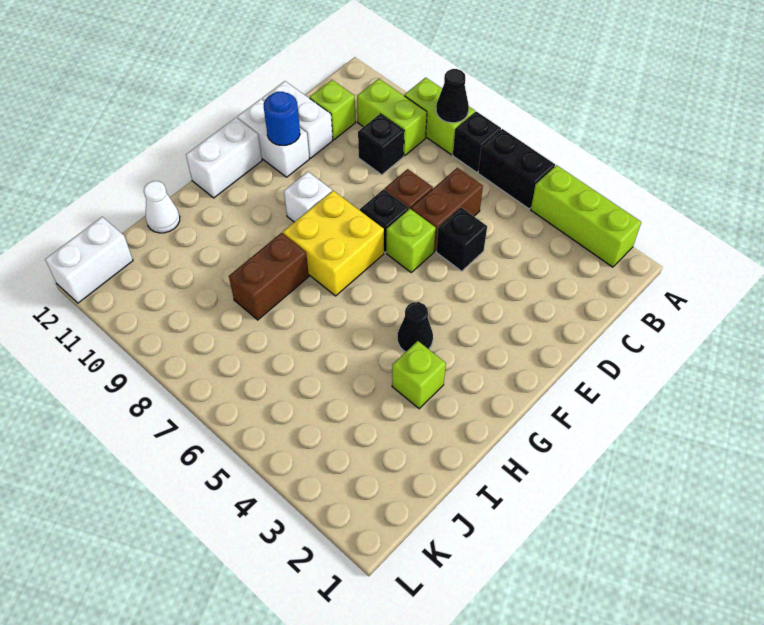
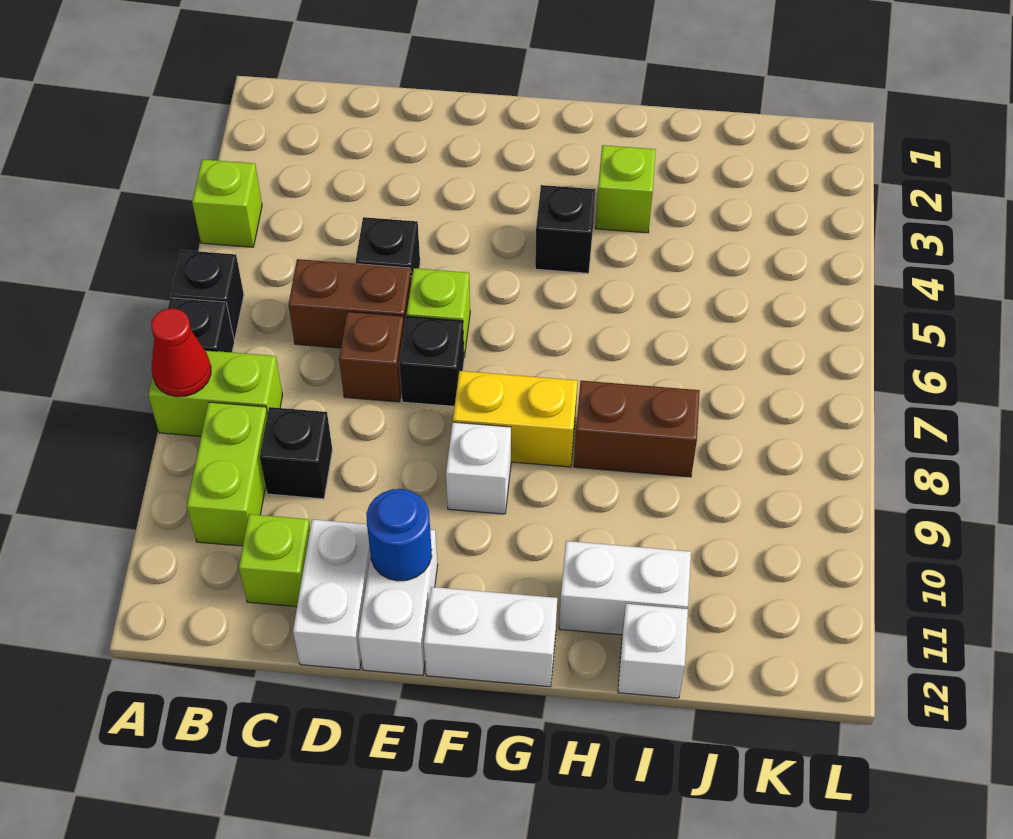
lime 1x3 brick [531,165,641,267] -> lime 1x1 brick [192,159,262,247]
black 1x2 brick [478,129,555,209] -> black 1x1 brick [171,250,244,340]
lime 1x2 brick [404,78,475,155] -> lime 1x2 brick turned to [148,350,283,436]
black 1x1 cone [436,69,469,123] -> red 1x1 cone [151,308,211,397]
yellow 2x2 brick [283,191,384,296] -> yellow 1x2 brick [453,371,577,467]
black 1x1 cone [398,302,433,352] -> black 1x1 brick [535,185,595,273]
white 1x1 cone [144,181,180,233] -> white 1x1 brick [618,604,688,698]
white 1x2 brick [45,217,133,303] -> white 1x2 brick moved to [559,541,691,635]

